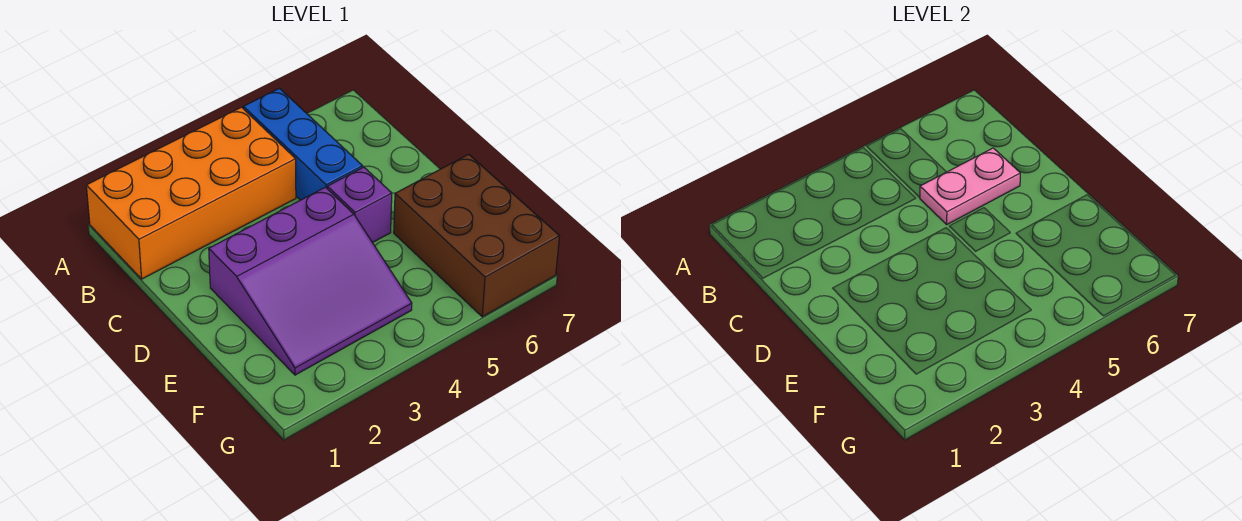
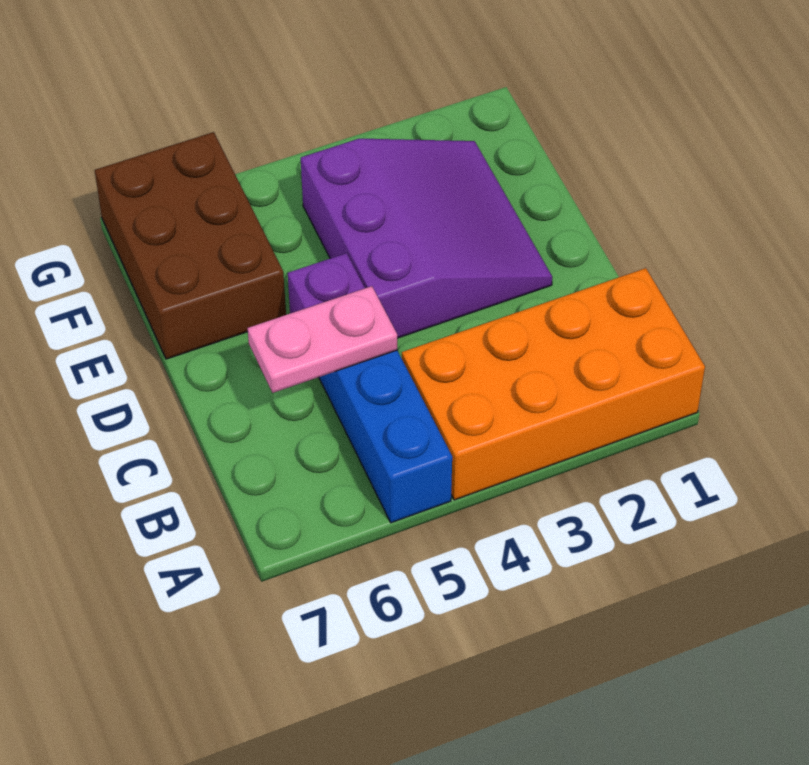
purple 3x3 slope [209,187,412,375] -> purple 3x3 slope turned to [301,139,552,338]

